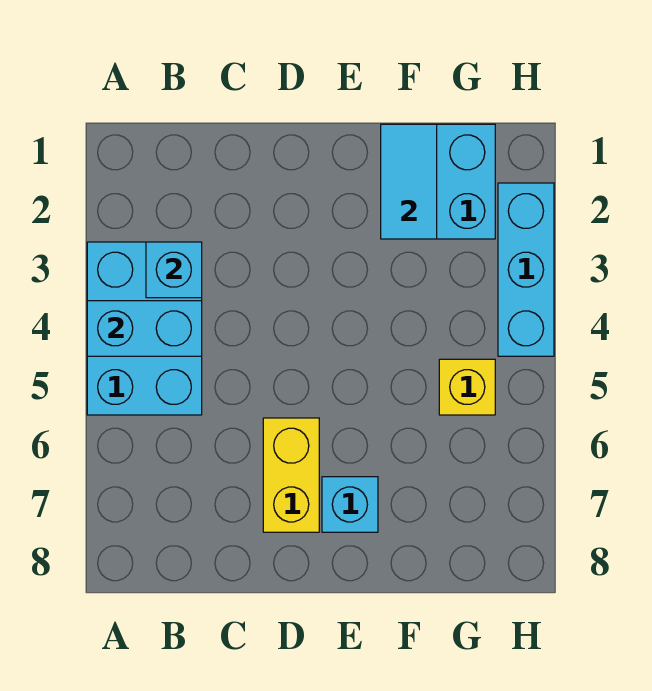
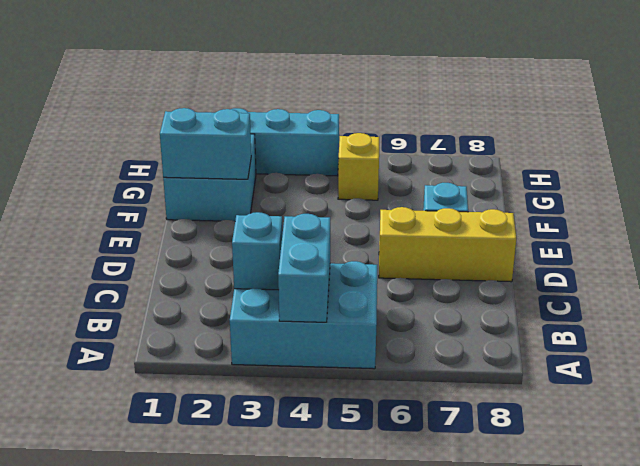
yellow 1x2 brick [263,418,319,532] -> yellow 1x3 brick [379,207,516,282]
cyan 1x2 tile [381,124,437,239] -> cyan 1x2 brick [160,108,251,179]

